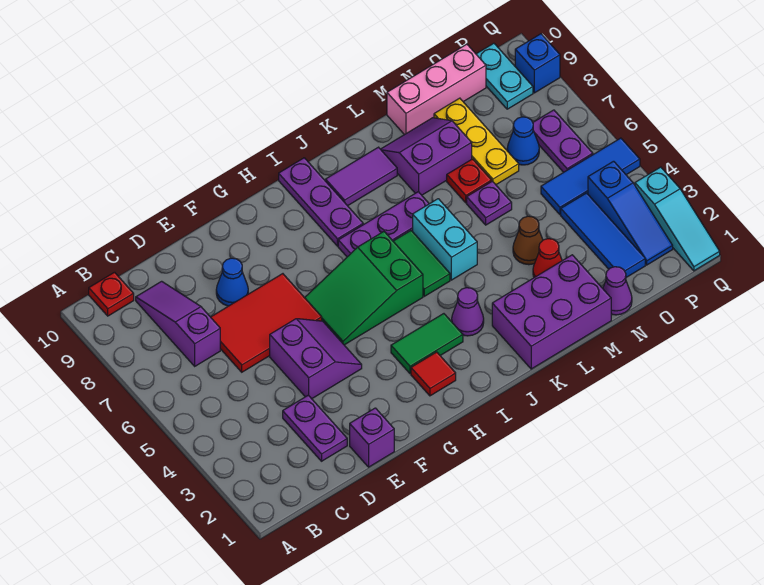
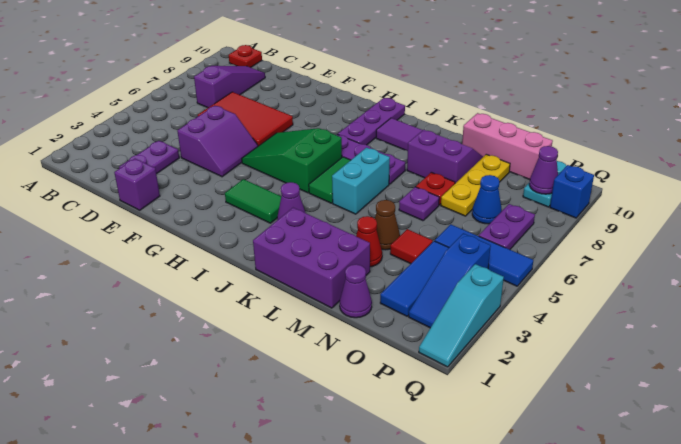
blue 1x1 cone [216,258,248,306] -> none
red 1x1 tile [411,352,456,396] -> red 1x1 tile moved to [390,229,433,264]
none -> purple 1x1 cone [529,146,558,194]

